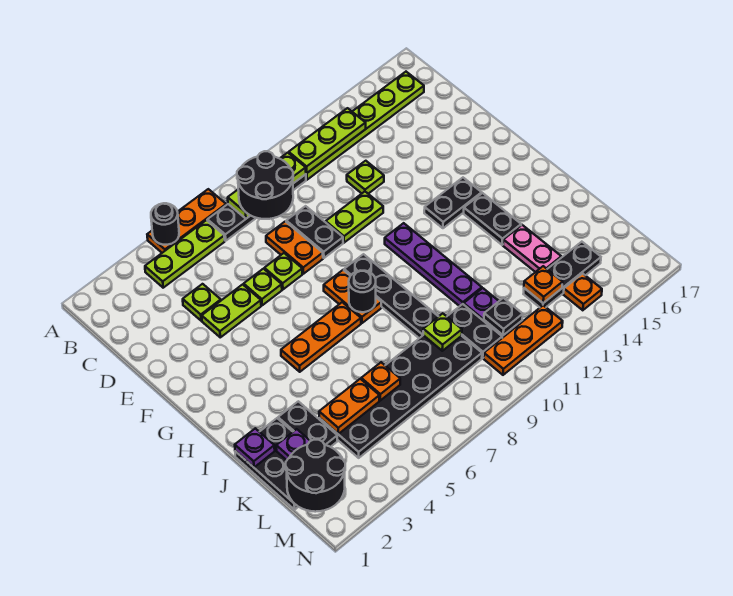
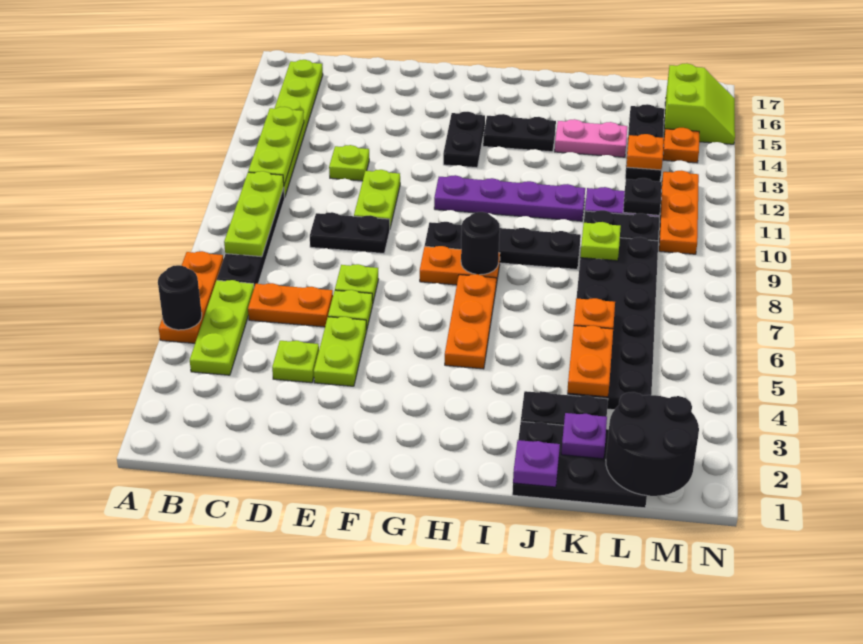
black 2x2 round brick [237,151,293,219] -> none
orange 1x2 plate [266,221,323,274] -> orange 1x2 plate moved to [248,283,333,327]
none -> lime 2x2 slope [664,63,735,144]

